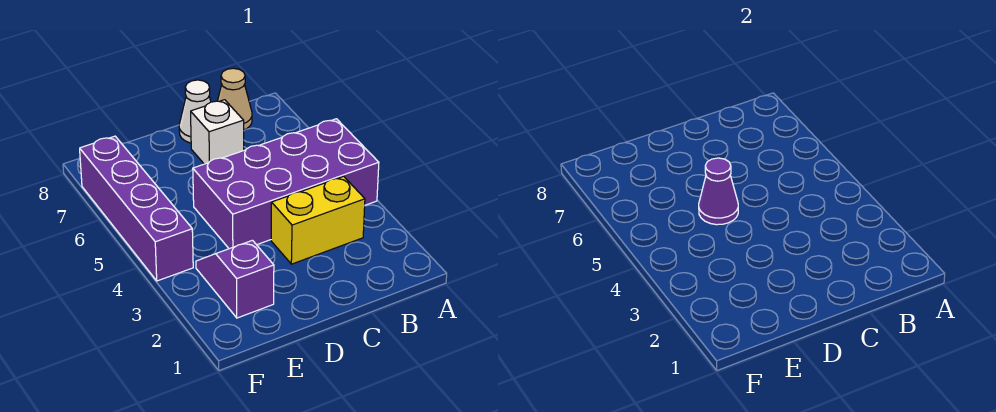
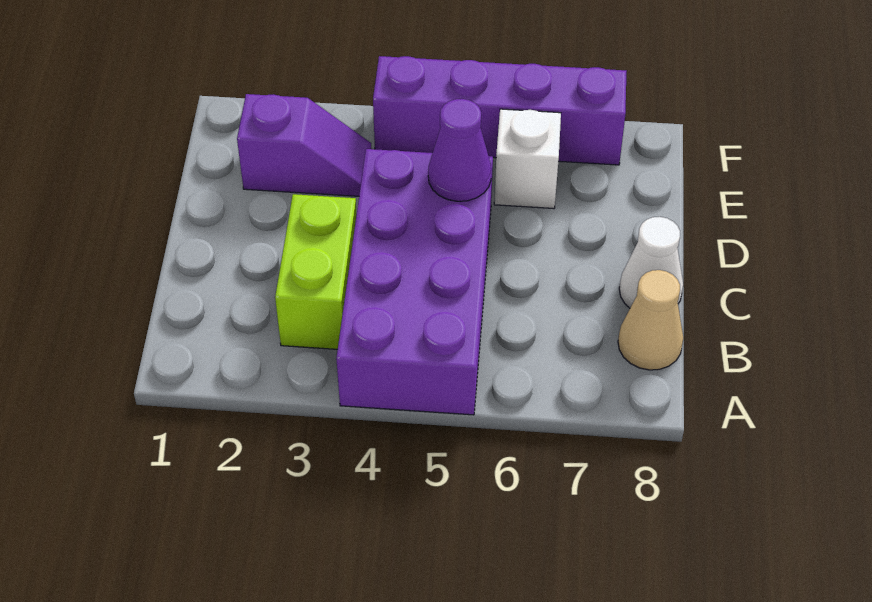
yellow 1x2 brick [271,176,365,264] -> lime 1x2 brick [275,194,357,349]
white 1x1 brick [191,100,244,164] -> white 1x1 brick moved to [494,109,561,208]

